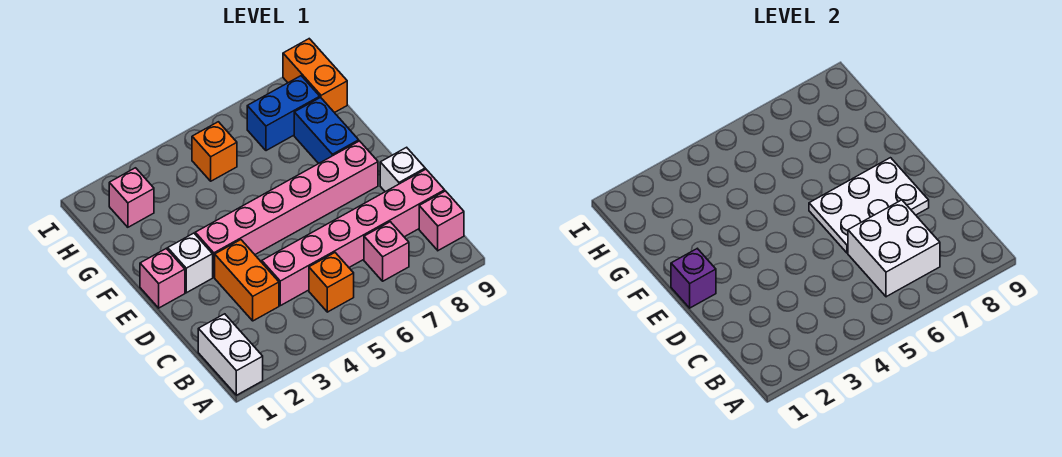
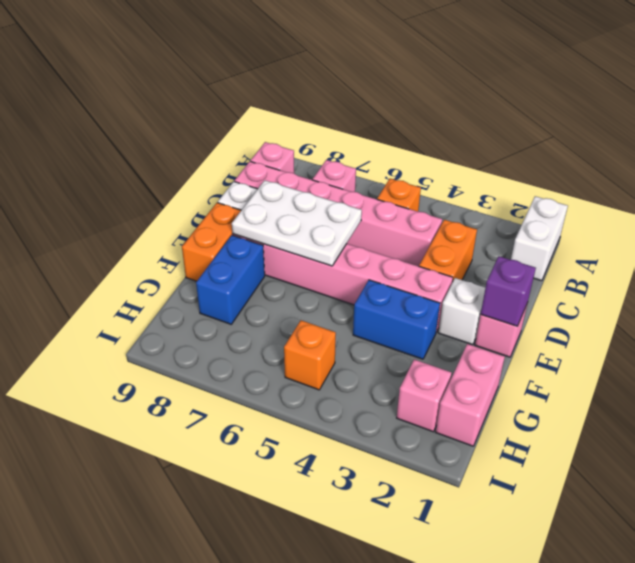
white 2x2 brick [848,200,940,297] -> none
none -> pink 1x2 brick [436,344,505,446]
blue 1x2 brick [247,76,320,151] -> blue 1x2 brick moved to [353,280,440,359]
orange 1x2 brick [283,39,347,113] -> orange 1x2 brick moved to [182,203,241,281]

